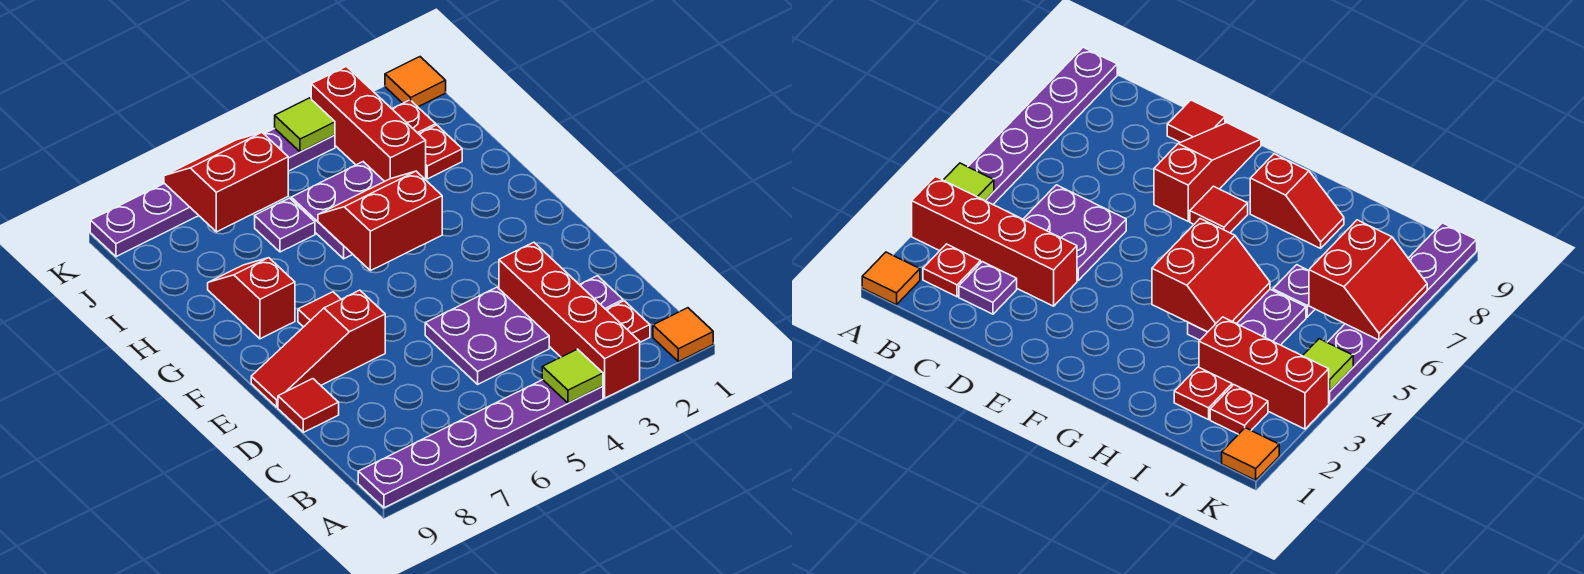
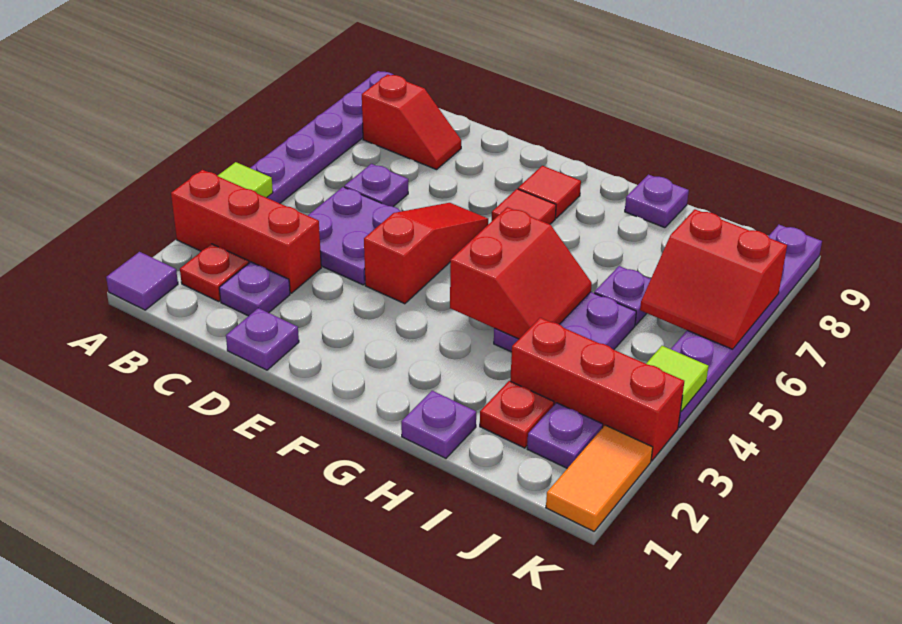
orange 1x1 tile [653,308,713,362] -> purple 1x1 tile [106,252,178,310]
red 1x4 brick [499,242,640,398] -> red 1x3 brick [171,170,321,293]
none -> purple 1x1 plate [344,164,408,207]
none -> purple 1x1 plate [226,308,299,370]
red 1x1 tile [278,379,339,432] -> red 1x1 tile moved to [518,166,581,218]
red 1x3 slope [251,290,385,407] -> red 1x3 slope moved to [364,203,488,304]
red 1x2 slope [208,258,295,339] -> red 1x2 slope moved to [362,74,461,170]
none -> purple 1x1 plate [401,391,476,458]
none -> purple 1x1 plate [625,175,689,228]
red 1x1 plate [392,100,436,134] -> purple 1x1 plate [527,403,603,468]
red 2x2 slope [164,132,288,232] -> red 2x2 slope turned to [640,209,787,349]
orange 1x1 tile [385,57,446,107] -> orange 1x2 tile [546,425,653,531]

